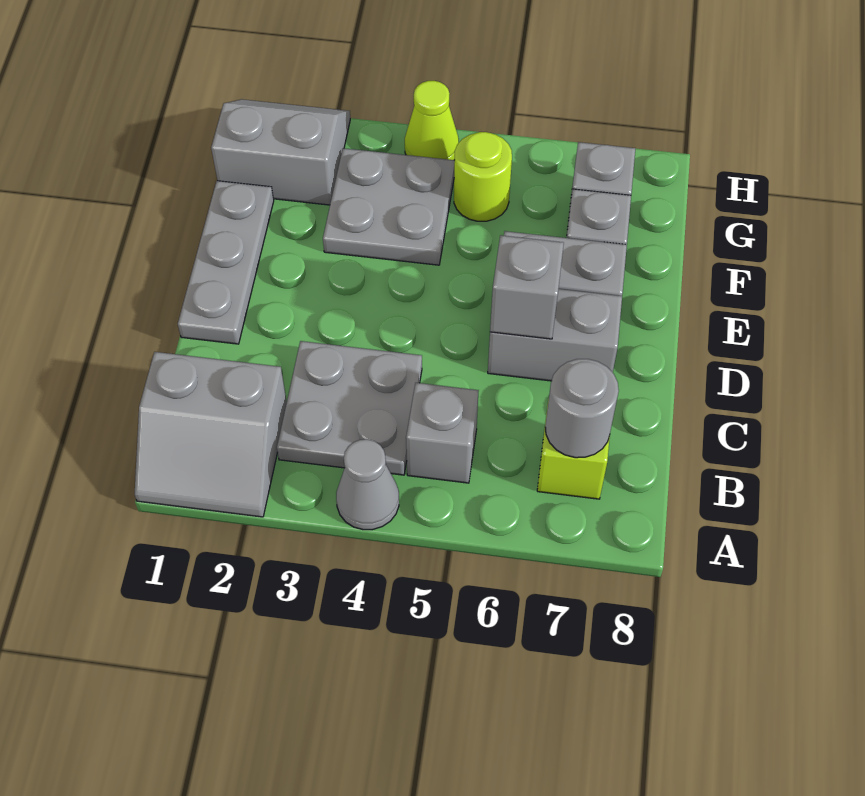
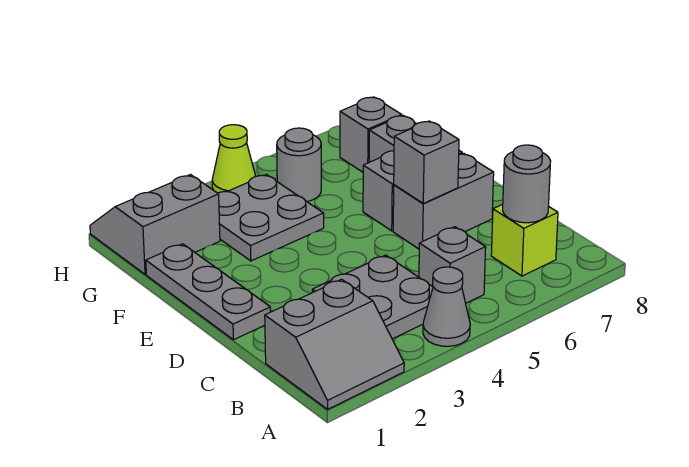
lime 1x1 round brick [454,132,512,221] -> grey 1x1 round brick [277,128,321,202]

